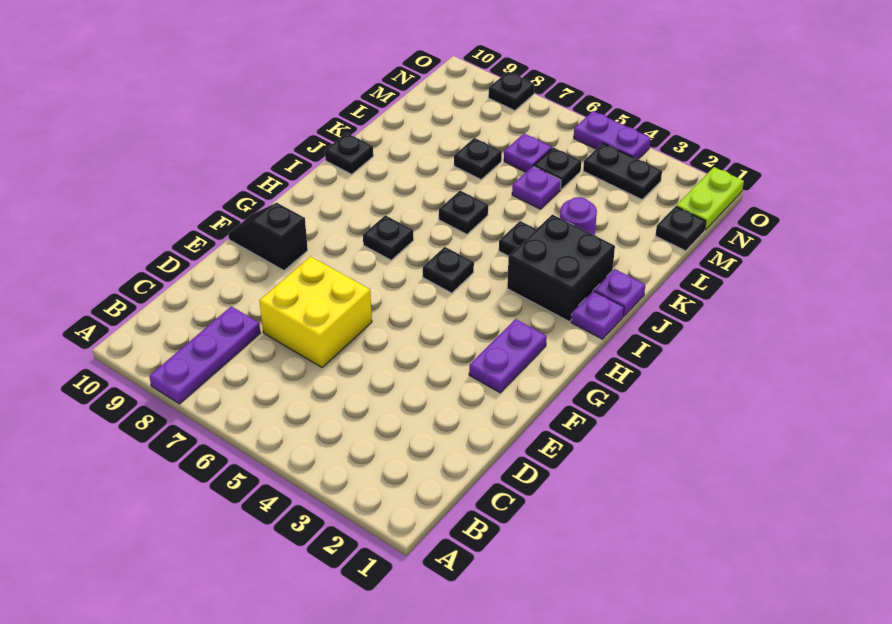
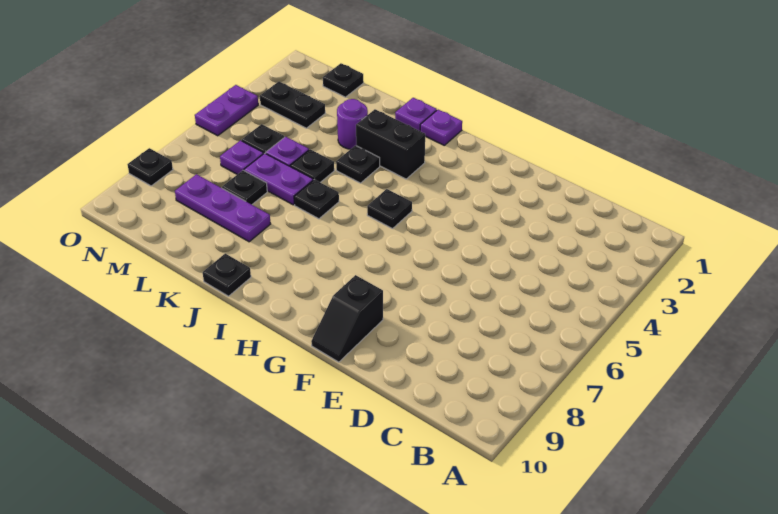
purple 1x3 plate [149,306,260,404] -> purple 1x3 plate moved to [175,174,271,242]
yellow 2x2 brick [259,256,372,367] -> none
purple 1x2 plate [469,319,547,393] -> purple 1x2 plate moved to [244,153,313,205]
black 1x1 plate [363,215,414,260] -> black 1x1 plate moved to [290,149,334,182]
black 2x2 brick [507,214,615,322] -> black 1x2 brick [356,109,425,179]
lime 1x2 plate [676,167,744,230] -> none
black 1x2 plate [583,143,662,199] -> black 1x2 plate turned to [260,82,325,128]

